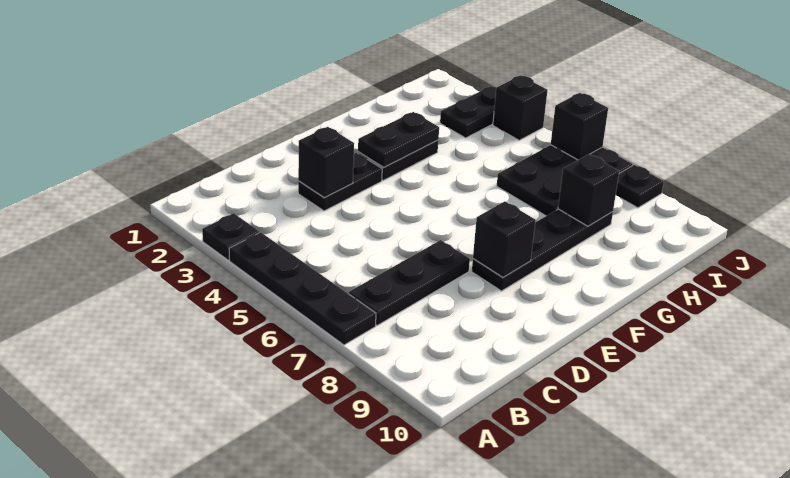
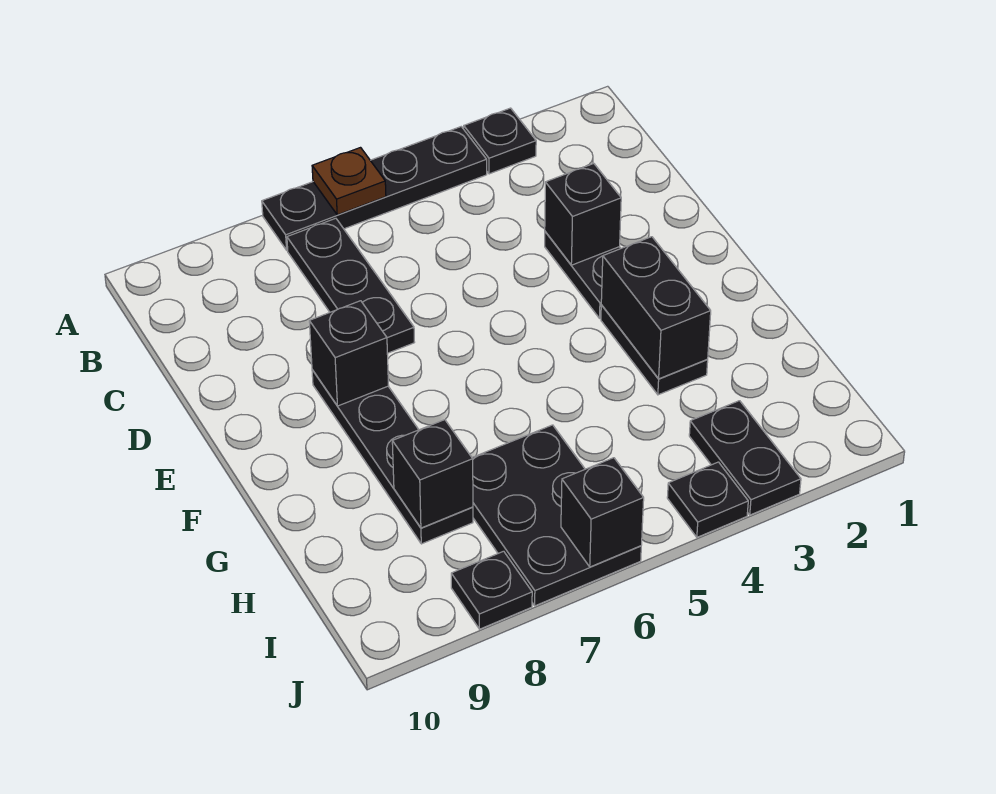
none -> brown 1x1 plate [312,148,386,215]
black 1x2 plate [358,112,439,167] -> black 1x2 brick [601,237,711,379]
black 1x1 brick [493,76,548,140] -> black 1x1 plate [667,462,748,537]

